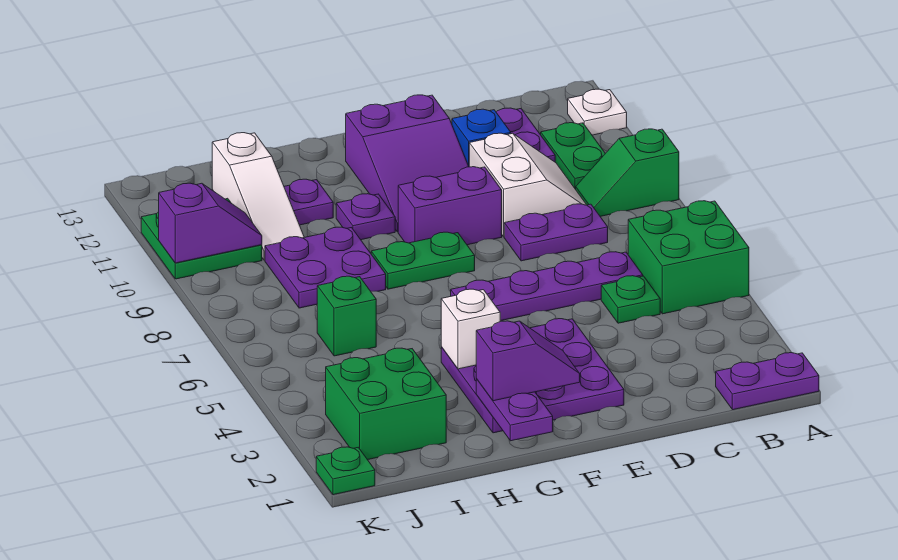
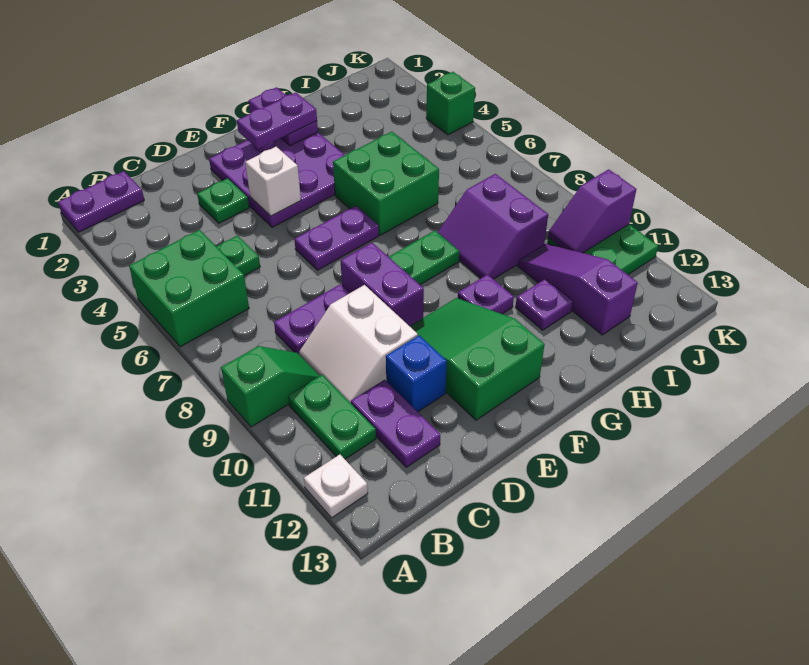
purple 1x4 plate [451,252,643,321] -> purple 1x2 plate [294,206,379,270]
purple 1x2 brick [398,167,502,245] -> purple 1x2 brick turned to [341,243,424,326]
purple 2x3 slope [346,95,469,232] -> green 2x3 slope [410,298,545,420]
purple 1x2 slope [476,321,580,401] -> purple 1x2 plate [237,93,317,149]
white 1x1 brick [441,289,500,369] -> white 1x1 brick moved to [245,147,301,216]
purple 2x2 plate [265,227,386,308] -> purple 2x2 slope [438,174,548,279]
green 2x2 brick [326,348,446,460] -> green 2x2 brick moved to [333,132,439,235]
green 1x1 brick [317,276,376,356] -> green 1x1 brick moved to [426,72,475,135]
white 1x3 slope [212,133,304,260] -> purple 1x3 slope [518,243,638,335]
green 1x1 plate [316,447,375,495] -> green 1x1 plate moved to [197,178,249,223]

